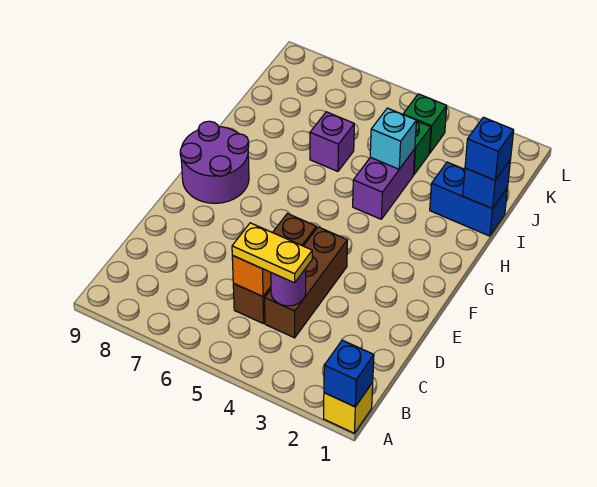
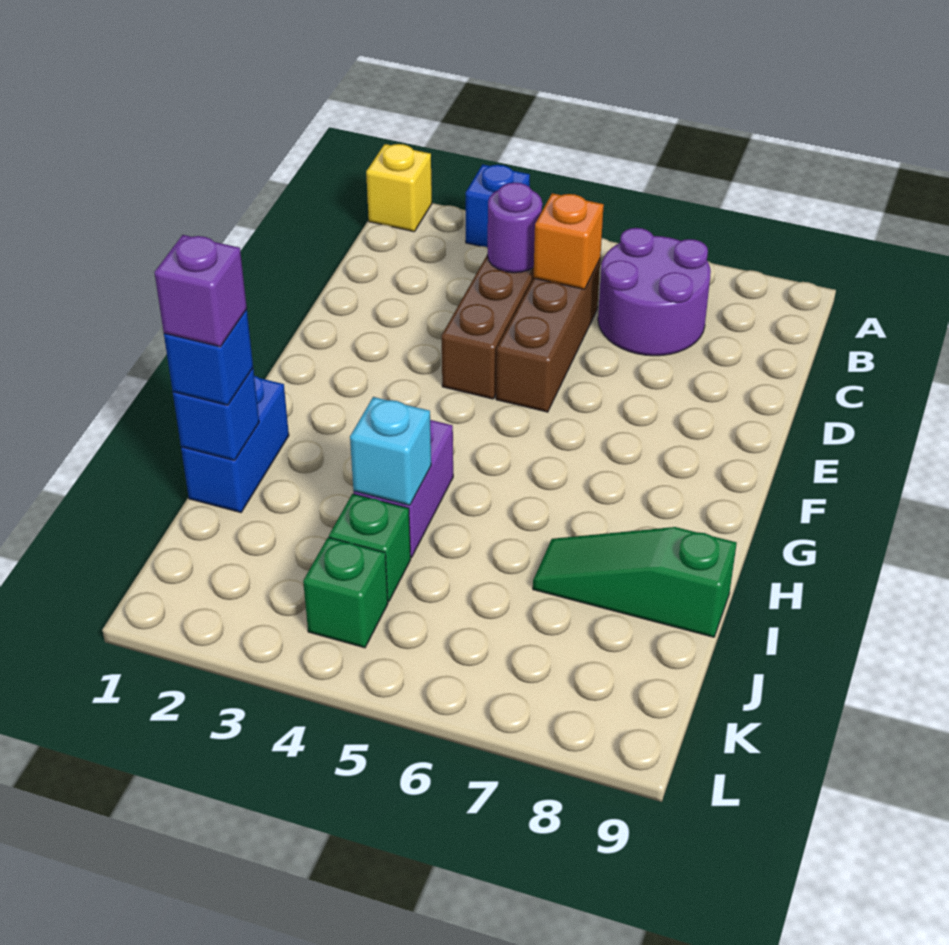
blue 1x1 brick [324,340,374,407] -> blue 1x1 brick moved to [466,164,530,247]
yellow 1x2 plate [232,223,312,283] -> none
purple 2x2 round brick [180,121,249,203] -> purple 2x2 round brick moved to [598,228,711,356]
blue 1x2 brick [430,162,507,236] -> blue 1x2 brick turned to [181,376,289,513]
purple 1x1 brick [310,112,354,171] -> purple 1x1 brick moved to [154,235,247,347]
none -> green 1x3 slope [533,527,737,637]

